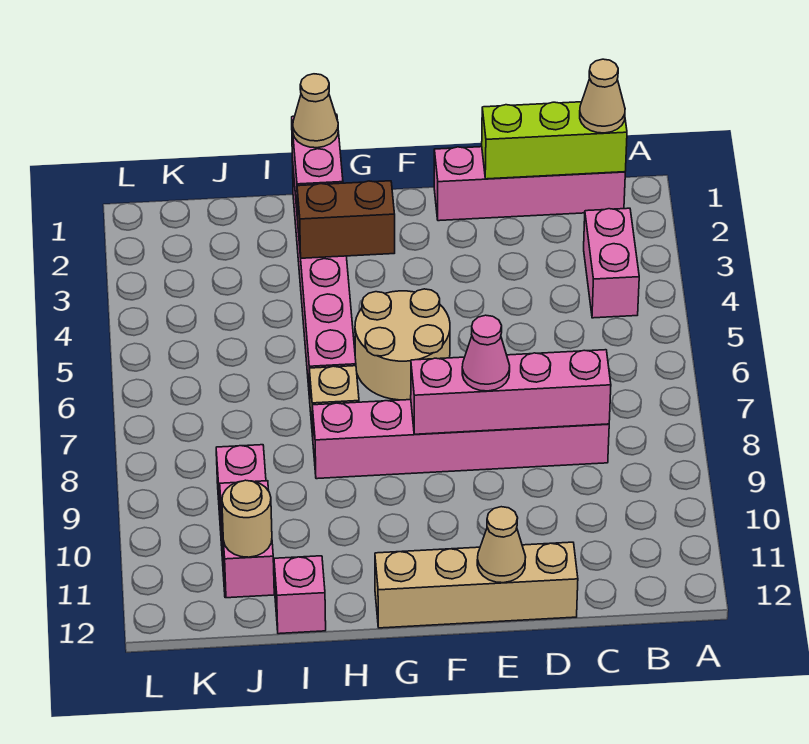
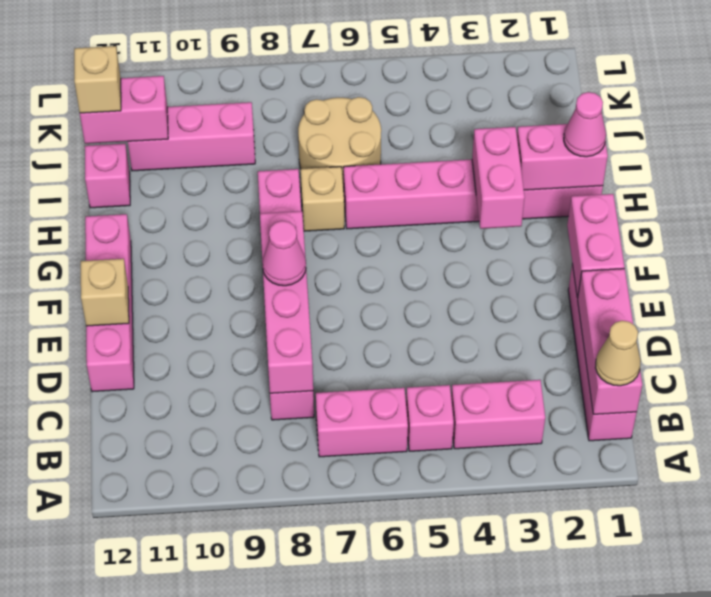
lime 1x3 brick [482,102,627,179] -> pink 1x3 brick [578,269,642,414]
none -> pink 1x1 brick [406,385,454,451]
none -> pink 1x2 brick [316,388,408,457]
tan 1x4 brick [375,542,578,628] -> pink 1x4 brick [85,214,134,392]
none -> pink 1x2 brick [567,194,624,298]
tan 1x1 cone [477,507,526,583] -> tan 1x1 brick [81,259,129,326]
tan 2x2 round brick [355,289,450,400] -> tan 2x2 round brick moved to [298,97,381,192]
brown 1x2 brick [297,181,395,258] -> pink 1x2 brick [472,127,525,229]
tan 1x1 cone [293,74,338,148] -> pink 1x1 cone [564,92,606,157]
tan 1x1 round brick [222,480,272,557] -> tan 1x1 brick [74,46,121,113]

